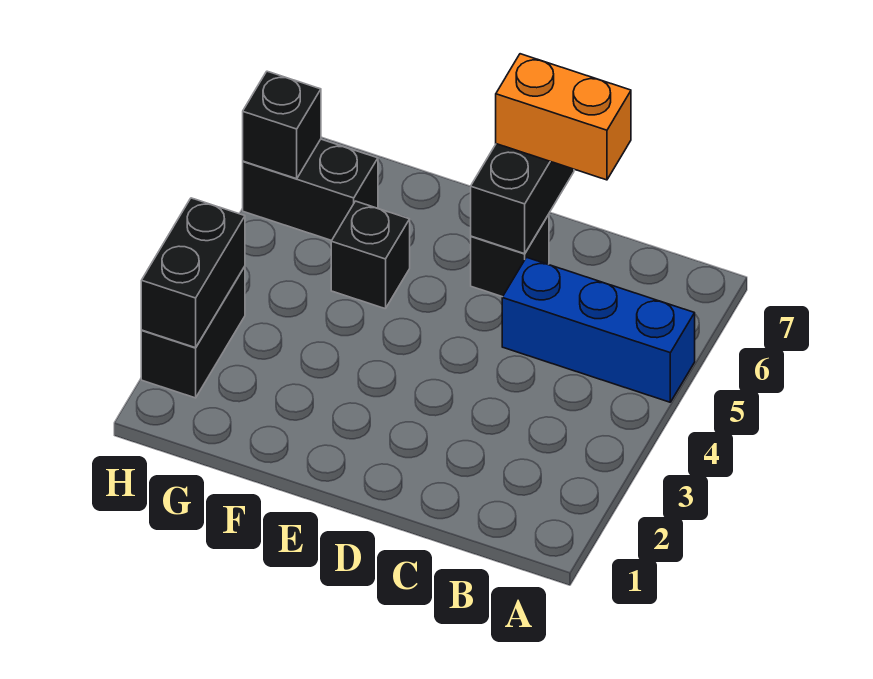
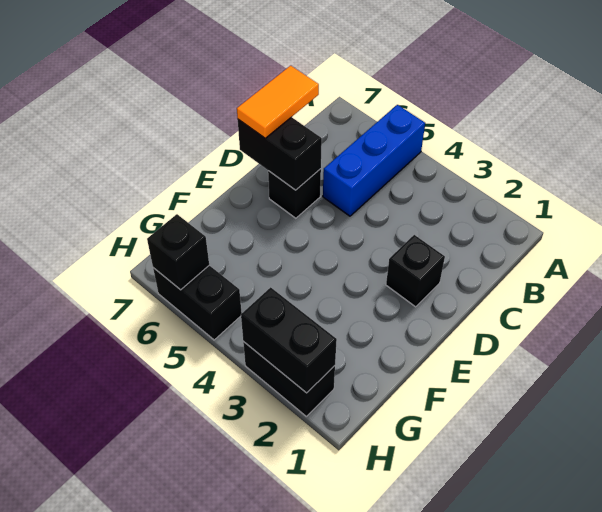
orange 1x2 brick [496,54,631,180] -> orange 1x2 tile [237,66,319,138]
black 1x1 brick [331,201,410,309] -> black 1x1 brick moved to [386,235,445,307]
black 1x2 brick [243,139,378,241] -> black 1x2 brick turned to [153,265,242,340]

